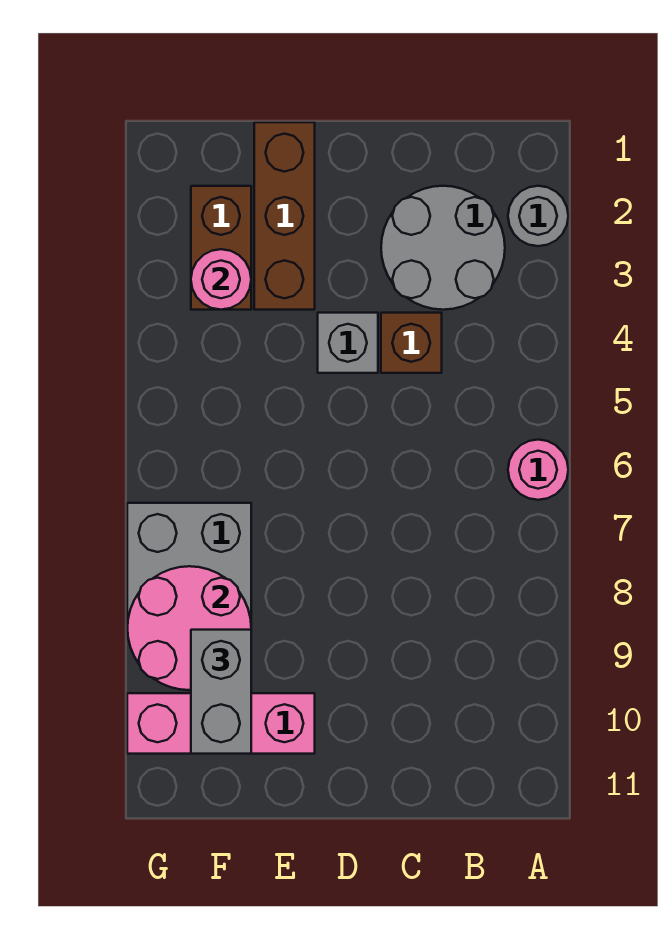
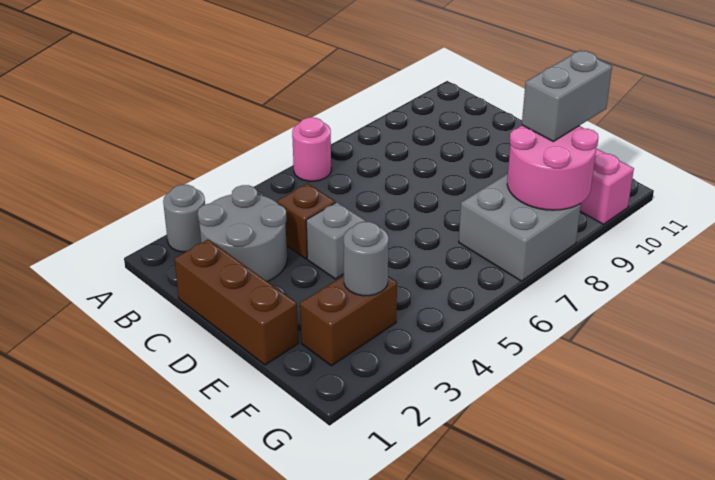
brown 1x3 brick [254,122,315,310] -> brown 1x3 brick turned to [174,240,298,365]
pink 1x1 round brick [191,249,251,310] -> grey 1x1 round brick [344,222,389,296]

